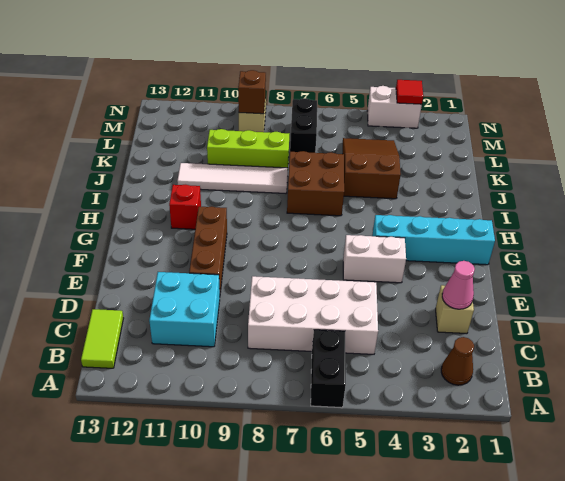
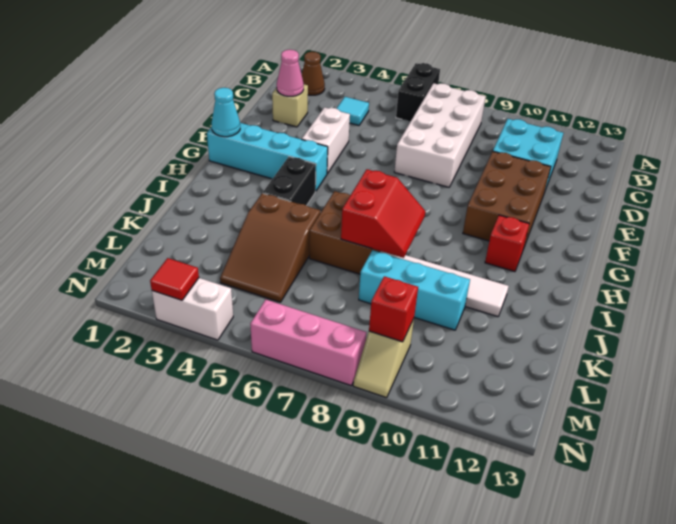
lime 1x2 tile [81,309,123,368] -> none
none -> cyan 1x1 tile [336,97,369,126]
white 2x4 brick [248,276,378,354] -> white 2x4 brick turned to [394,83,486,187]
brown 1x3 brick [189,206,227,292] -> brown 2x3 brick [463,151,551,247]
white 1x2 brick [343,235,406,283] -> white 1x2 brick turned to [302,107,350,174]
none -> cyan 1x1 cone [212,88,240,137]
none -> red 2x2 slope [341,169,425,258]
lime 1x3 brick [207,129,289,168] -> cyan 1x3 brick [359,250,470,330]
black 1x2 brick [290,98,317,153] -> black 1x2 brick moved to [263,157,316,206]
brown 1x1 brick [238,70,266,114] -> red 1x1 brick [369,276,418,342]
none -> pink 1x3 brick [250,300,366,386]

